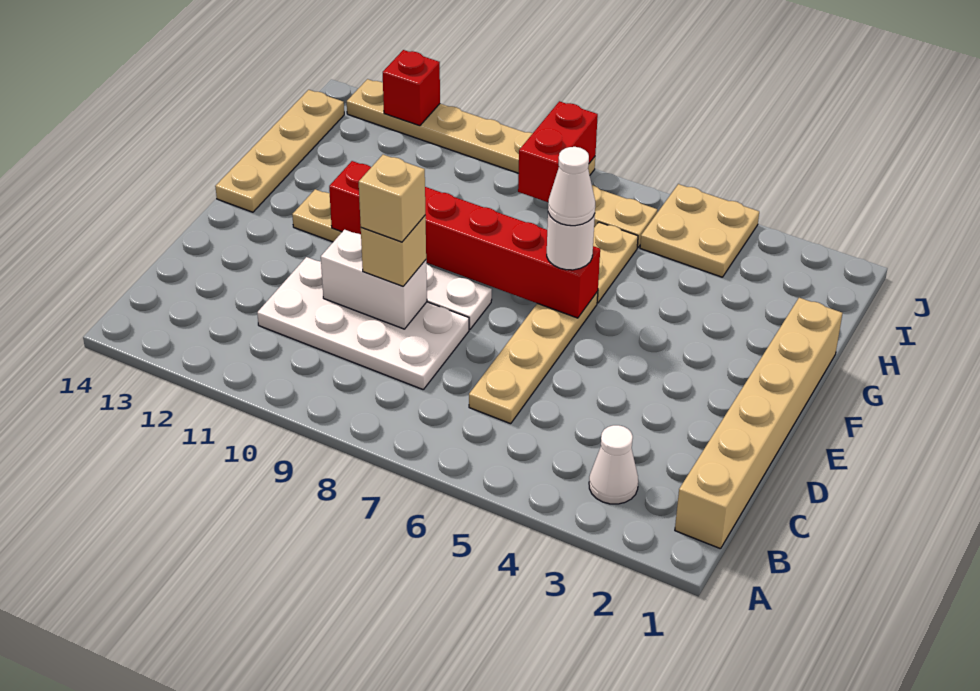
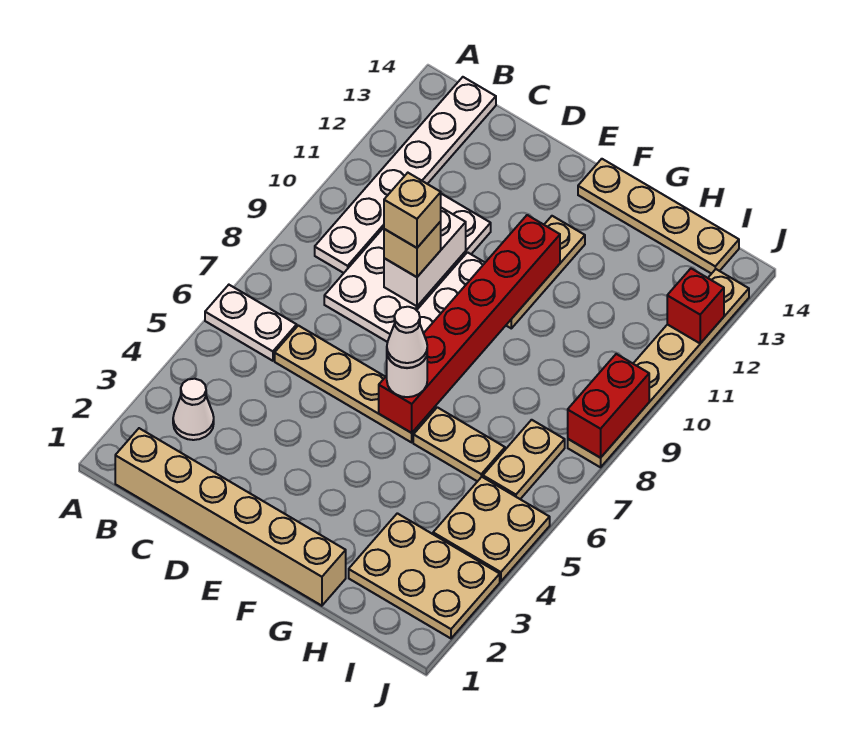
none -> white 1x2 plate [205,285,297,361]
none -> white 1x6 plate [315,77,496,273]
none -> tan 2x3 plate [349,513,500,638]
red 1x2 brick [518,101,598,202] -> red 1x2 brick turned to [568,354,649,458]

